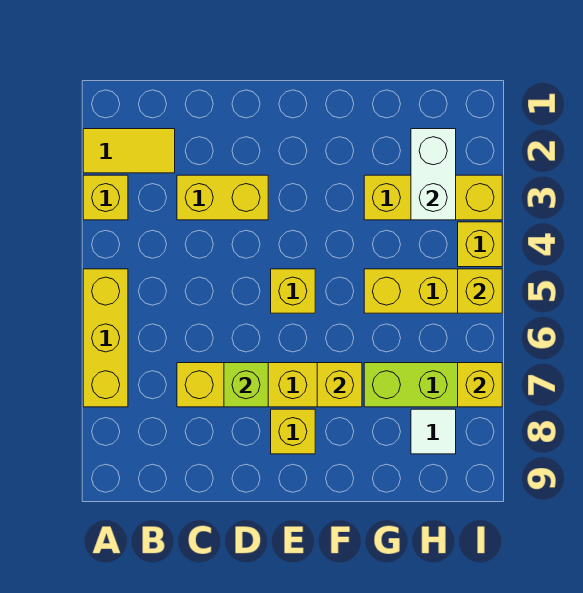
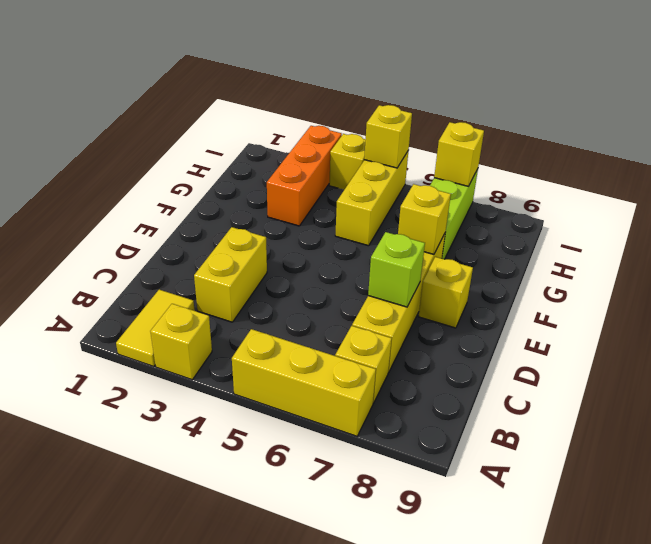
yellow 1x1 brick [271,269,315,313] -> yellow 1x1 brick moved to [335,326,392,403]
yellow 1x3 brick [364,175,502,220] -> orange 1x3 brick [267,126,342,226]
white 1x2 brick [411,129,456,220] -> none
white 1x1 tile [411,409,456,454] -> none

